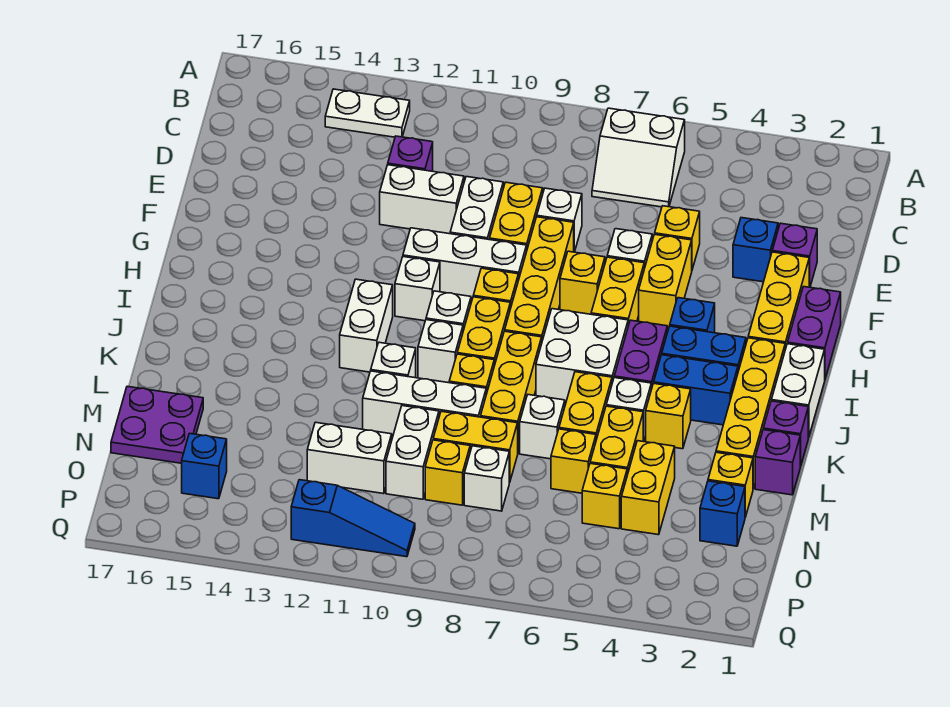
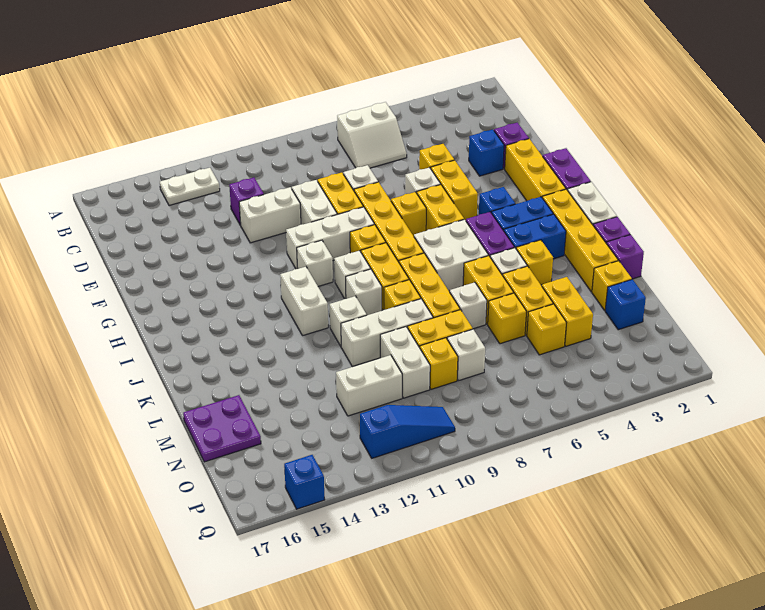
blue 1x1 brick [182,433,227,499] -> blue 1x1 brick moved to [284,455,325,509]

